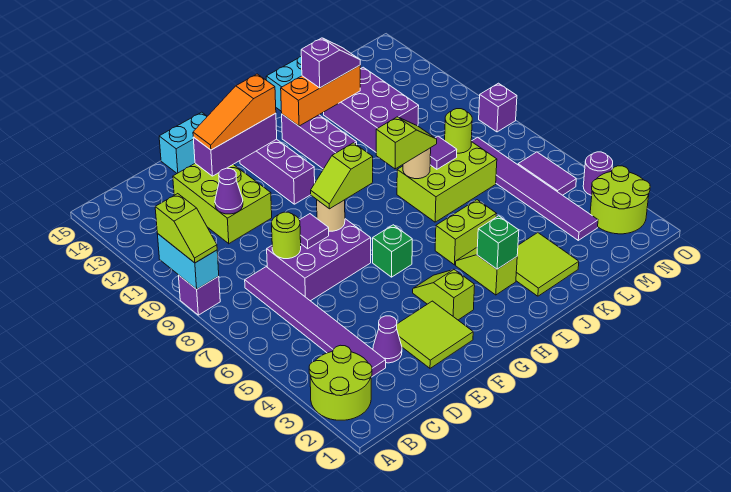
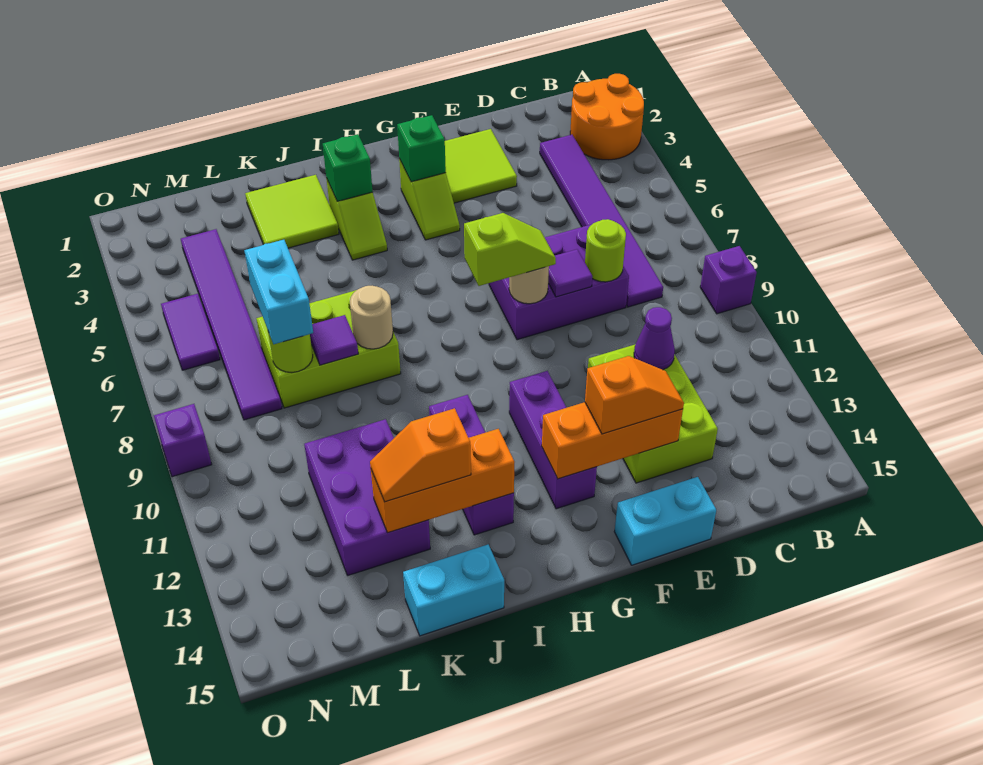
lime 2x2 round brick [309,345,372,420] -> orange 2x2 round brick [570,74,644,160]
cyan 1x2 brick [157,233,219,289] -> cyan 1x2 brick moved to [244,240,313,344]
lime 1x2 slope [155,194,217,263] -> none
purple 1x1 cone [373,316,402,363] -> none
purple 1x3 brick [193,113,277,176] -> orange 1x3 brick [542,402,683,479]
orange 1x3 slope [193,74,276,150] -> orange 1x2 slope [585,356,684,434]
green 1x1 brick [373,225,412,277] -> green 1x1 brick moved to [397,115,446,182]
lime 1x2 brick [435,200,497,265] -> none
lime 1x2 slope [376,117,437,169] -> none
purple 1x2 slope [301,38,360,88] -> orange 1x2 slope [370,408,471,502]
lime 2x2 round brick [590,166,650,234] -> none
purple 1x1 round brick [583,152,613,195] -> none

